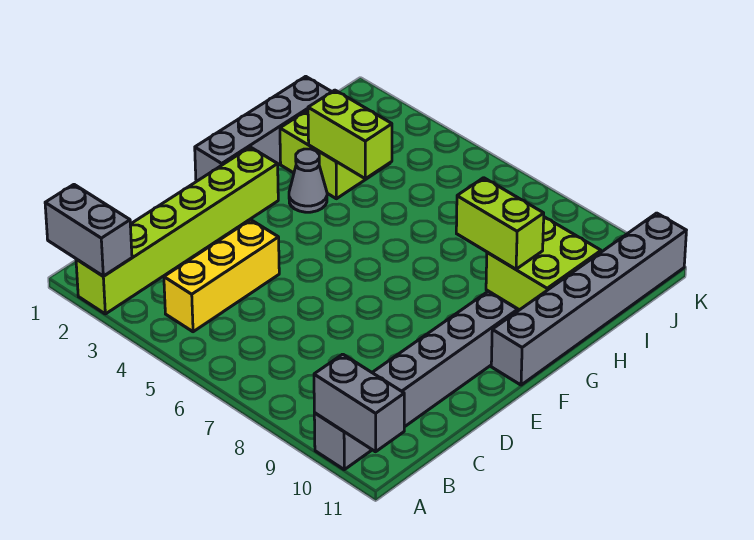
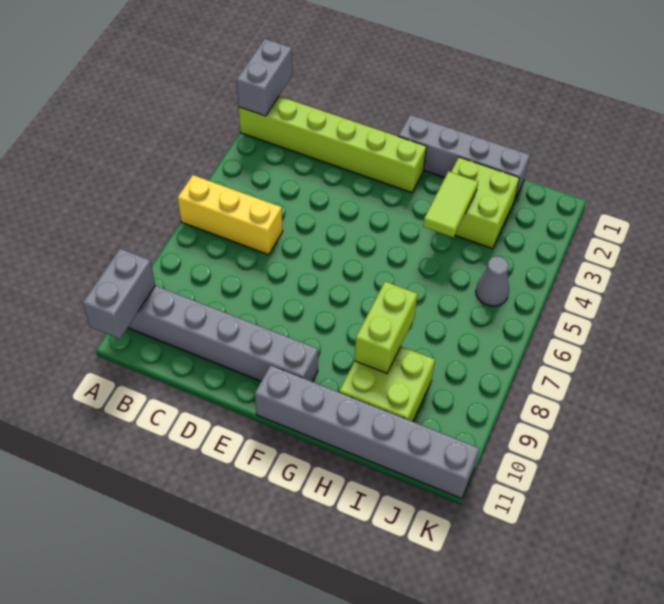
yellow 1x3 brick [164,220,279,332] -> yellow 1x3 brick moved to [178,175,283,255]
grey 1x1 cone [289,149,327,212] -> grey 1x1 cone moved to [476,256,509,306]
lime 1x2 brick [308,90,392,179] -> lime 1x2 tile [423,171,478,237]

